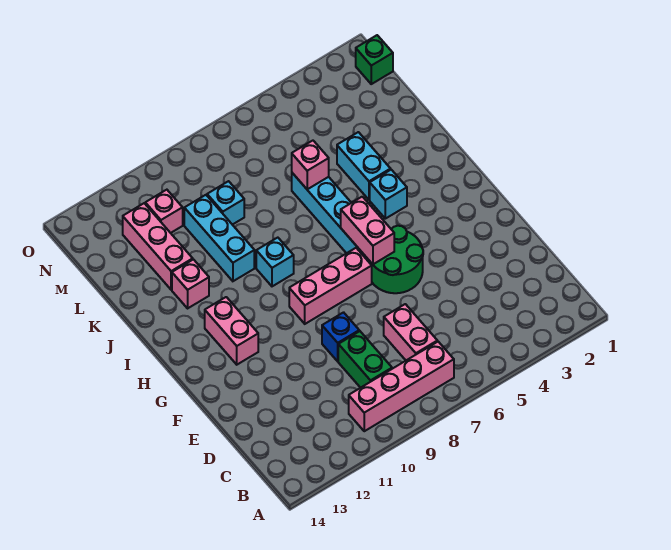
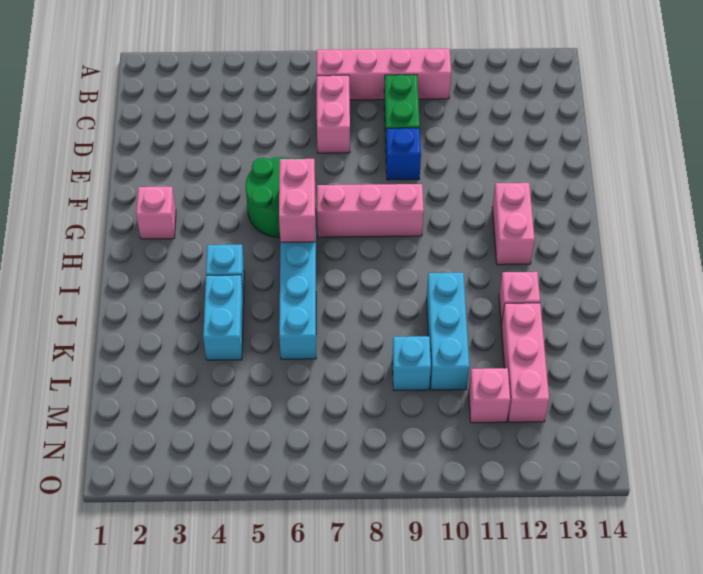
cyan 1x1 brick [256,238,294,286] -> none
pink 1x1 brick [292,141,329,189] -> pink 1x1 brick moved to [136,187,176,239]
green 1x1 brick [356,35,393,84] -> none

